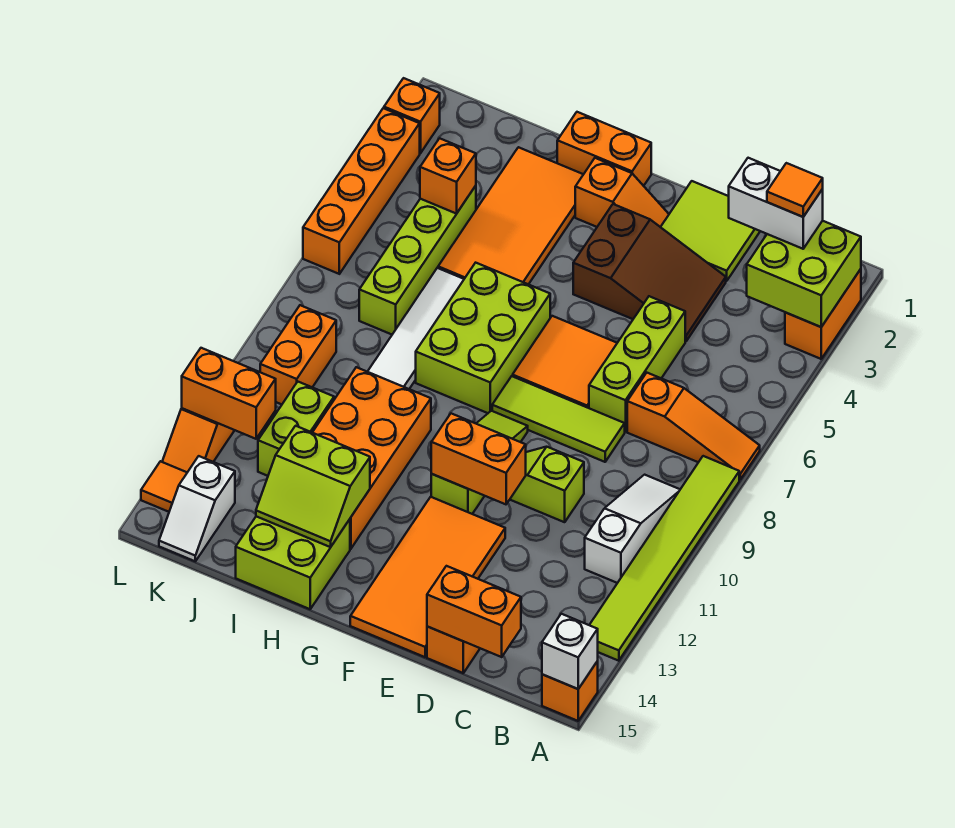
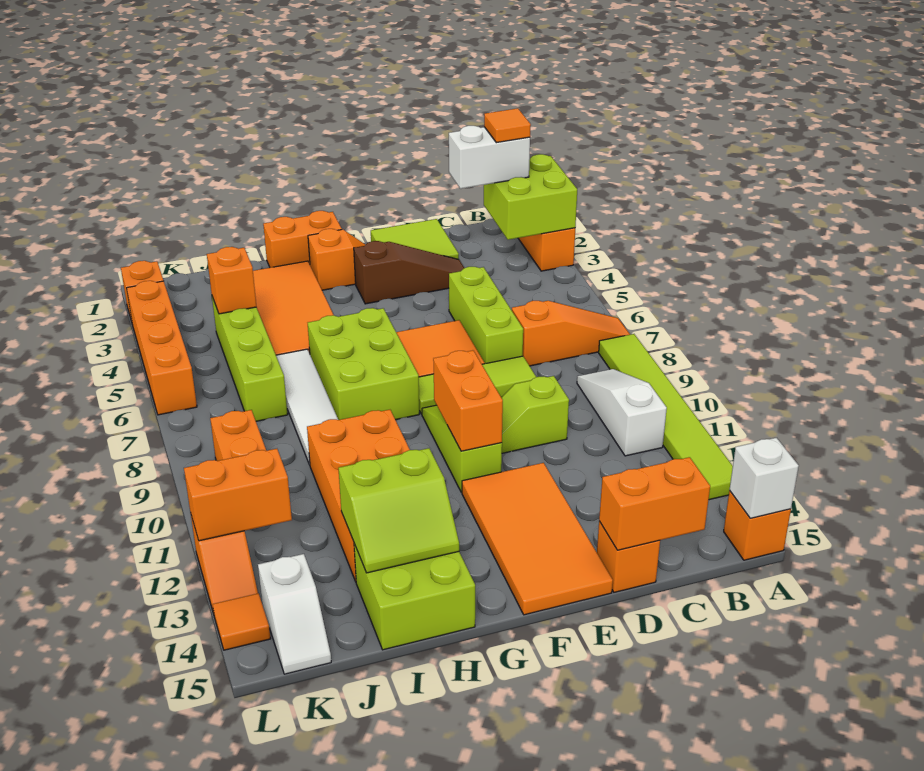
brown 2x3 slope [573,204,726,341] -> brown 1x3 slope [354,241,464,304]
orange 1x2 brick [431,413,526,504] -> orange 1x2 brick turned to [433,350,503,451]
lime 1x2 brick [258,382,334,476] -> none

